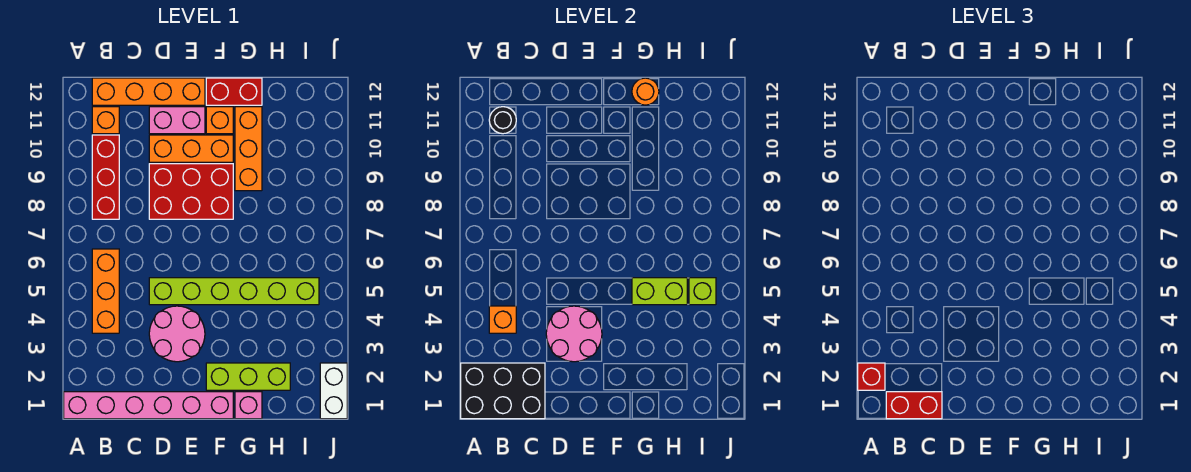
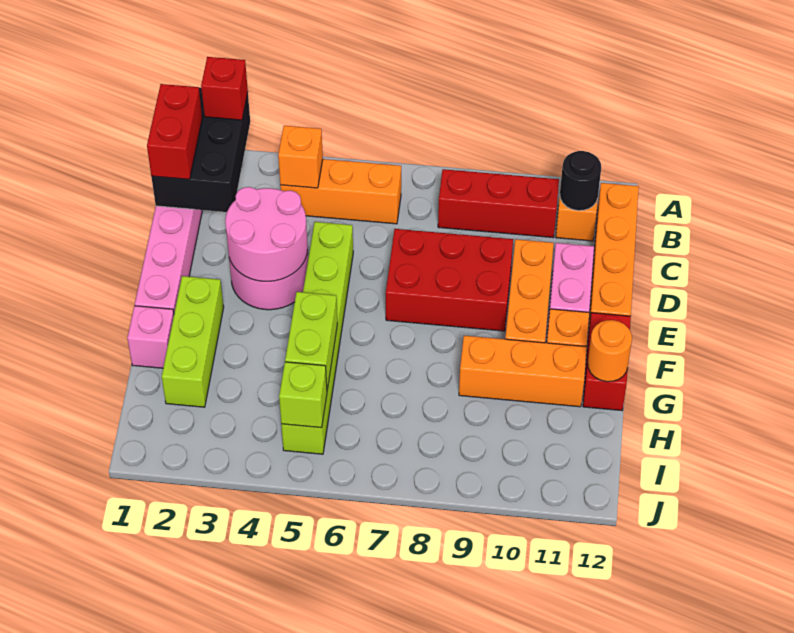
red 2x3 brick [149,164,233,219] -> red 2x3 brick turned to [386,229,513,331]
white 1x2 brick [320,363,347,419] -> none

